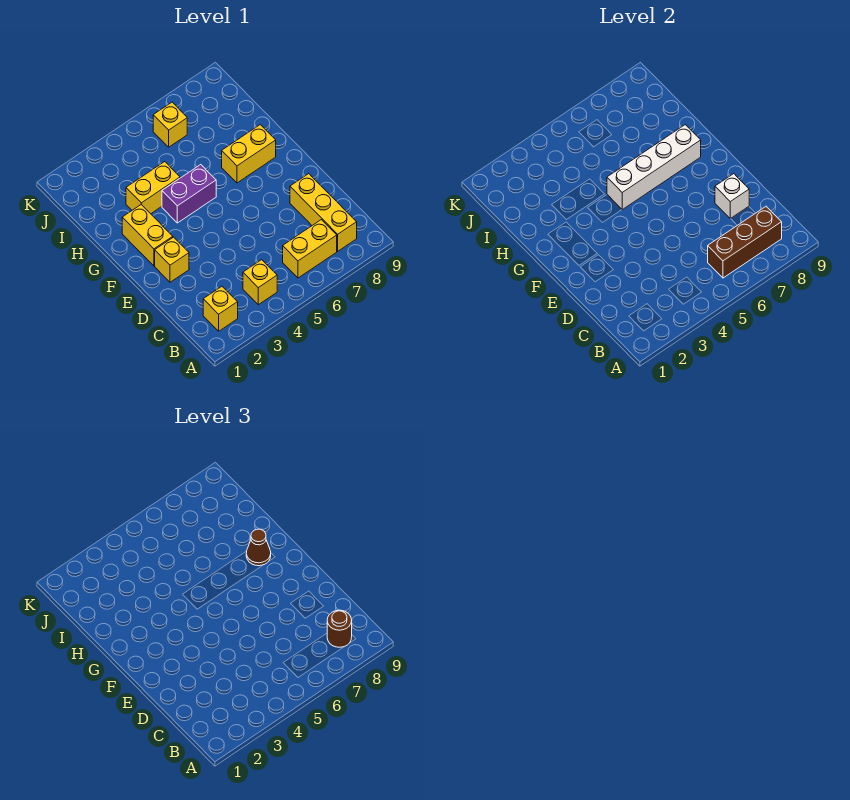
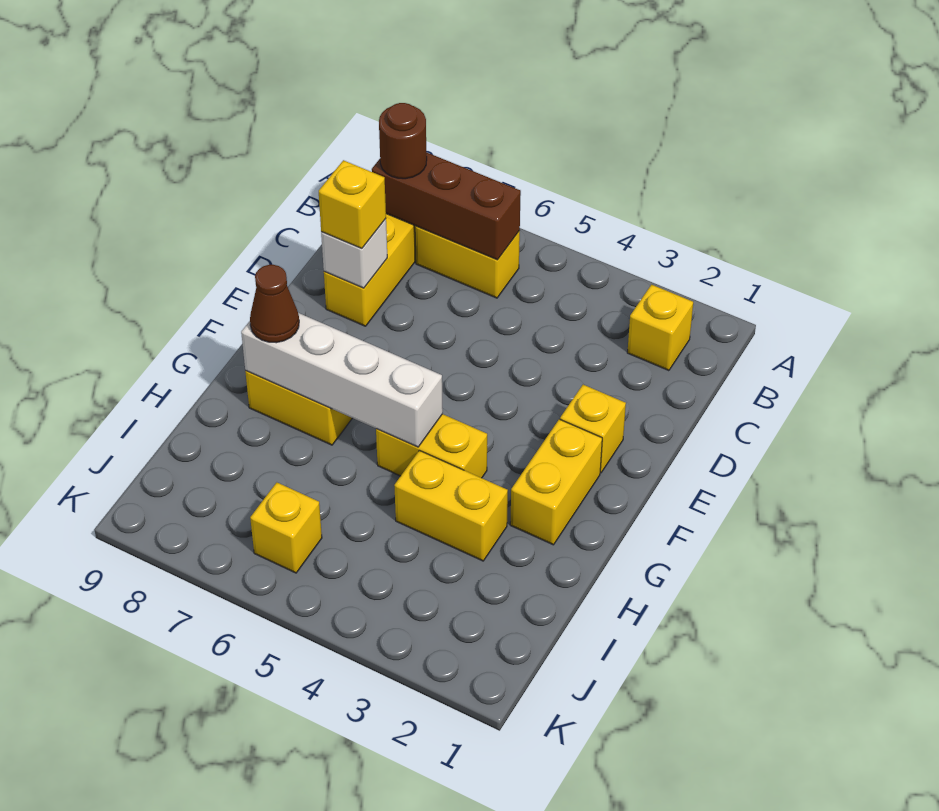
yellow 1x1 brick [243,260,277,305] -> yellow 1x1 brick moved to [319,160,386,248]
purple 1x2 brick [162,165,216,223] -> yellow 1x2 brick [376,414,487,478]

